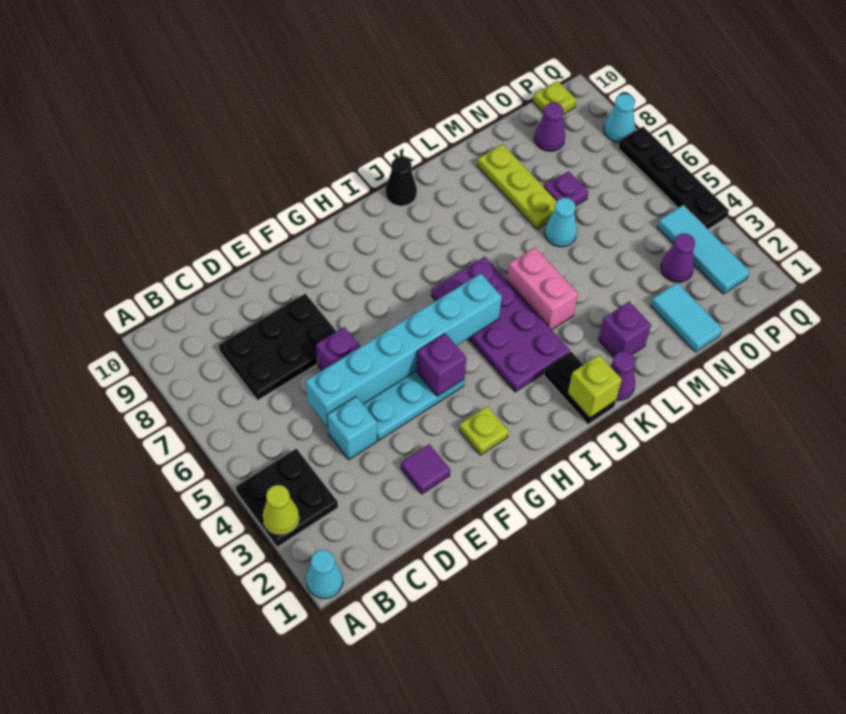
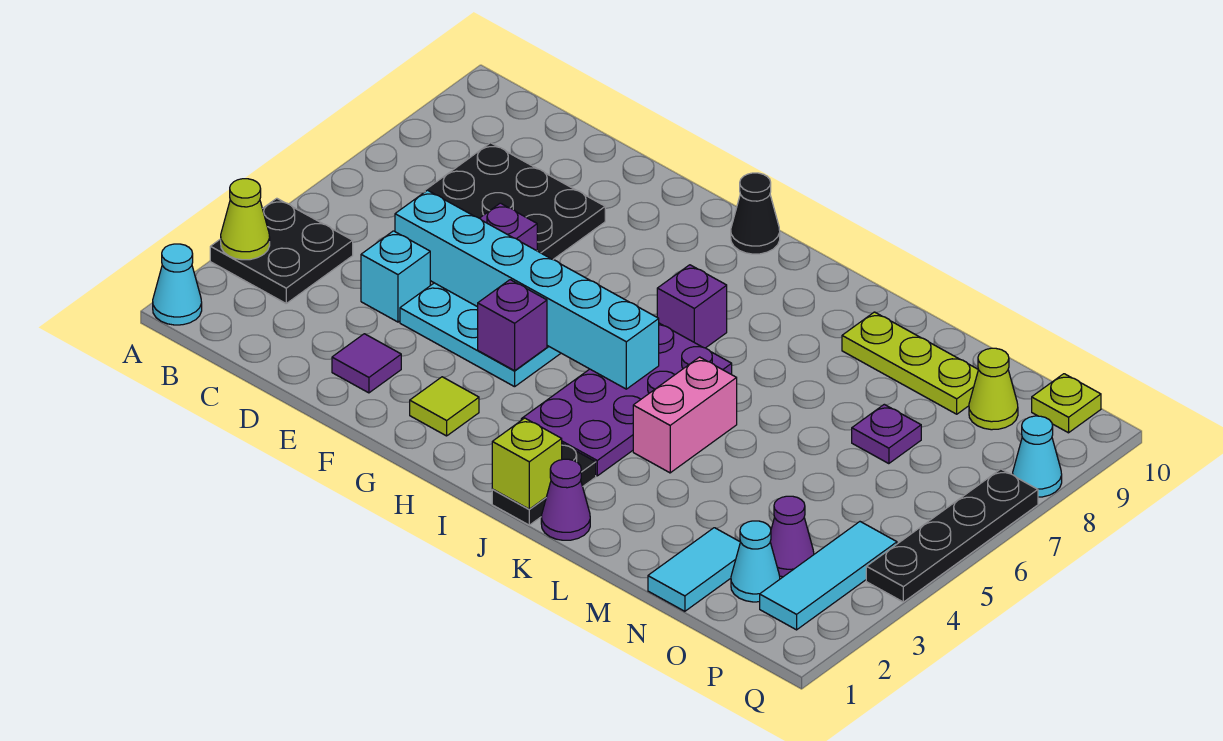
lime 1x1 plate [459,406,509,455] -> lime 1x1 tile [410,377,479,436]
black 1x1 cone [386,157,417,206] -> black 1x1 cone moved to [731,173,780,254]
purple 1x1 brick [598,302,651,357] -> purple 1x1 brick moved to [657,265,727,348]
cyan 1x1 cone [545,198,577,247] -> cyan 1x1 cone moved to [731,521,780,602]
lime 1x3 plate [477,144,557,229] -> lime 1x3 plate turned to [842,312,978,414]
purple 1x1 cone [534,103,565,151] -> lime 1x1 cone [969,348,1018,430]

